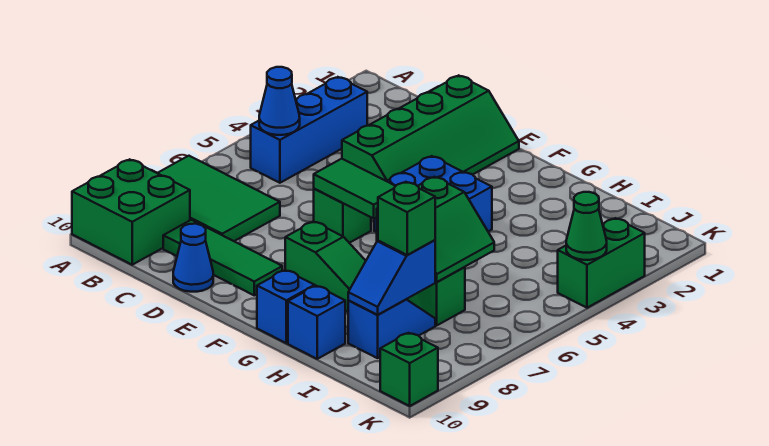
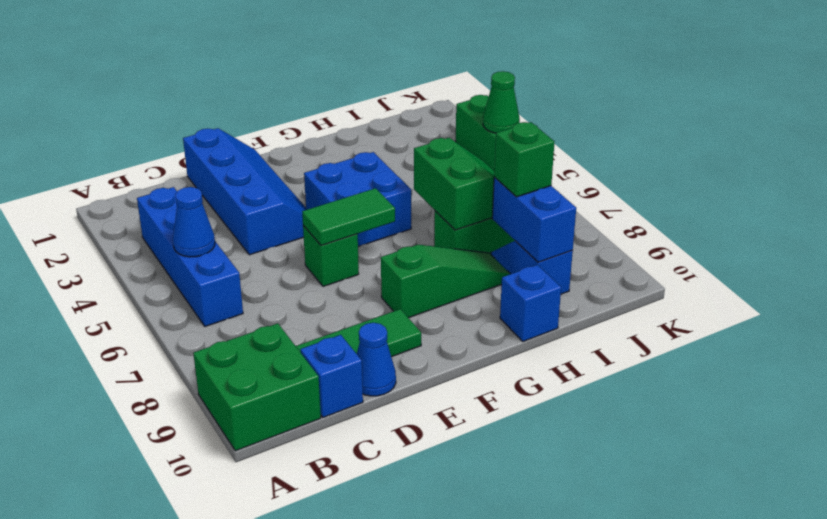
green 2x3 tile [158,156,280,241] -> none
blue 1x3 brick [251,77,367,183] -> blue 1x4 brick [137,187,243,326]
green 2x4 slope [342,75,519,181] -> blue 2x4 slope [183,128,307,255]
blue 1x1 brick [257,270,315,343] -> blue 1x1 brick moved to [300,335,363,417]
blue 1x2 slope [348,240,435,315] -> blue 1x2 brick [492,177,576,262]
green 1x1 brick [380,333,438,406] -> none

